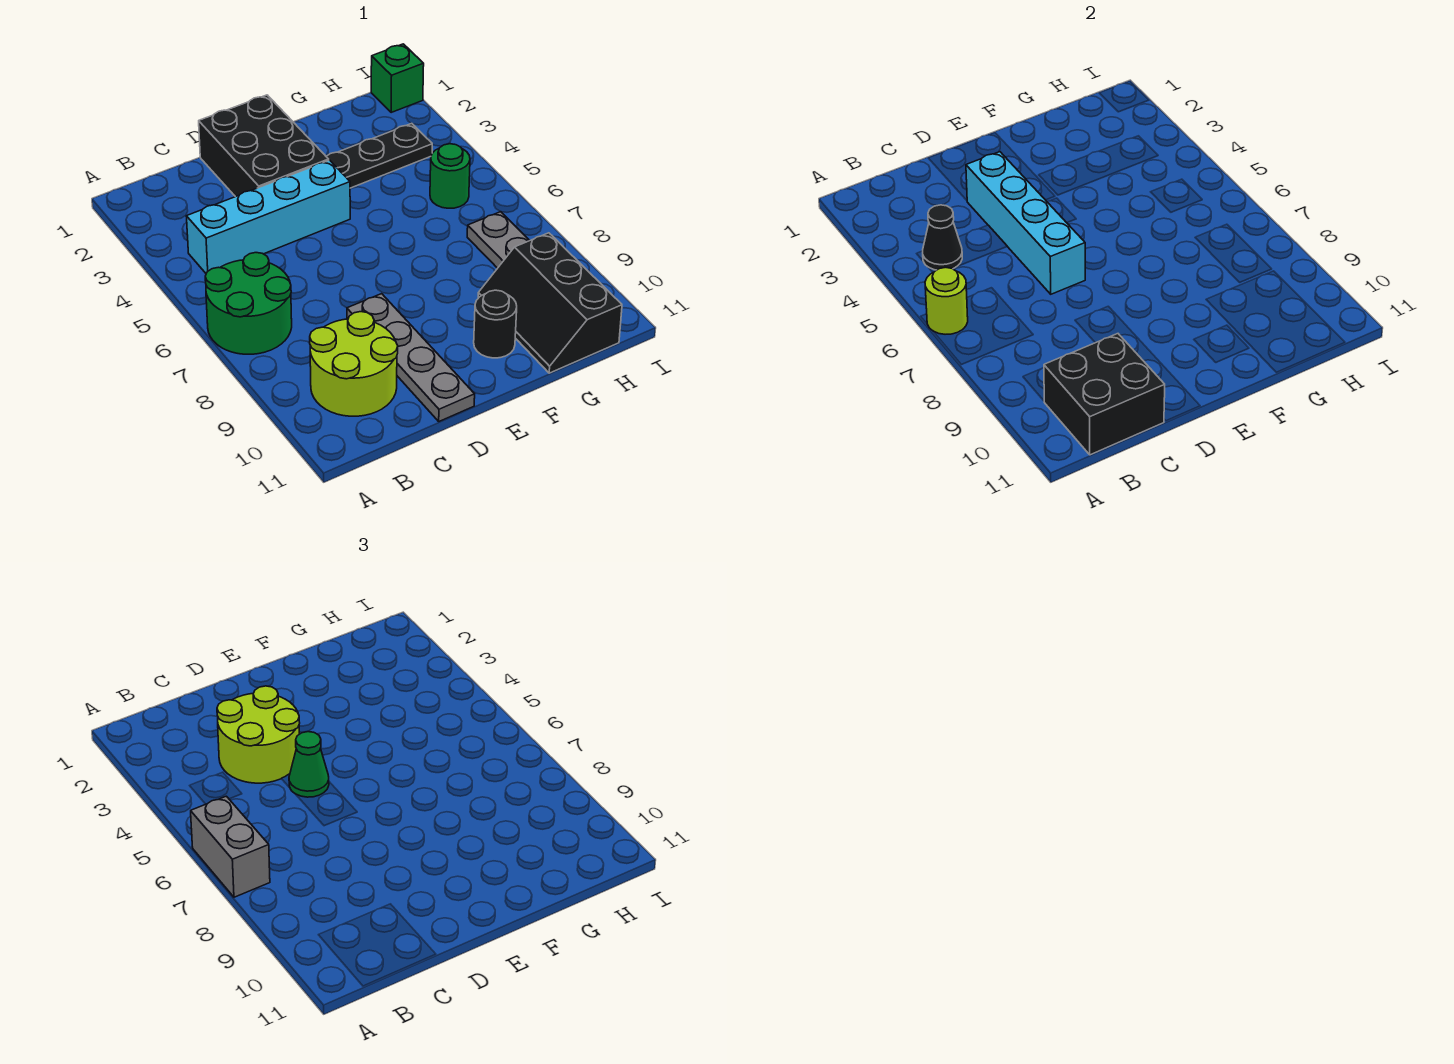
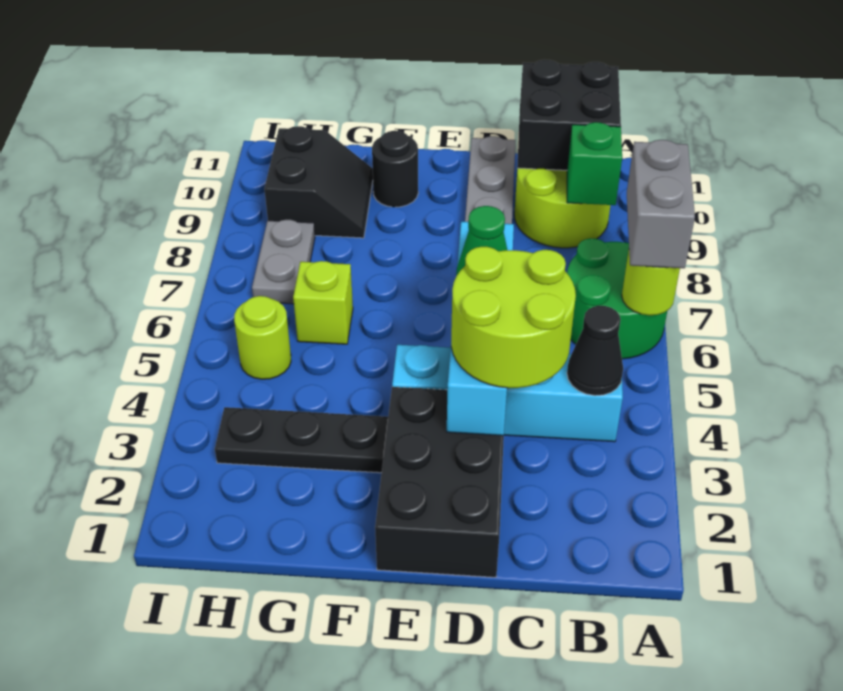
none -> lime 1x1 brick [293,261,353,344]
black 2x3 slope [478,233,622,373] -> black 2x2 slope [264,126,373,238]
green 1x1 round brick [430,144,470,208] -> lime 1x1 round brick [234,296,291,379]
green 1x1 brick [371,44,424,112] -> green 1x1 brick moved to [567,122,622,205]

